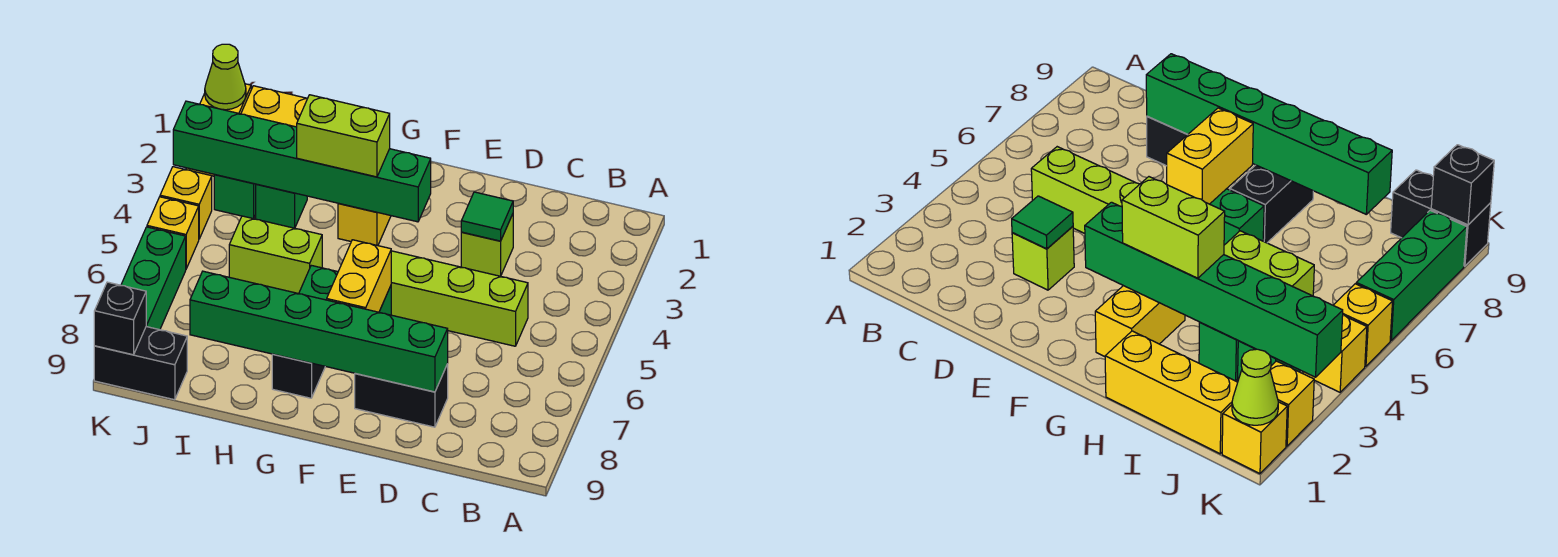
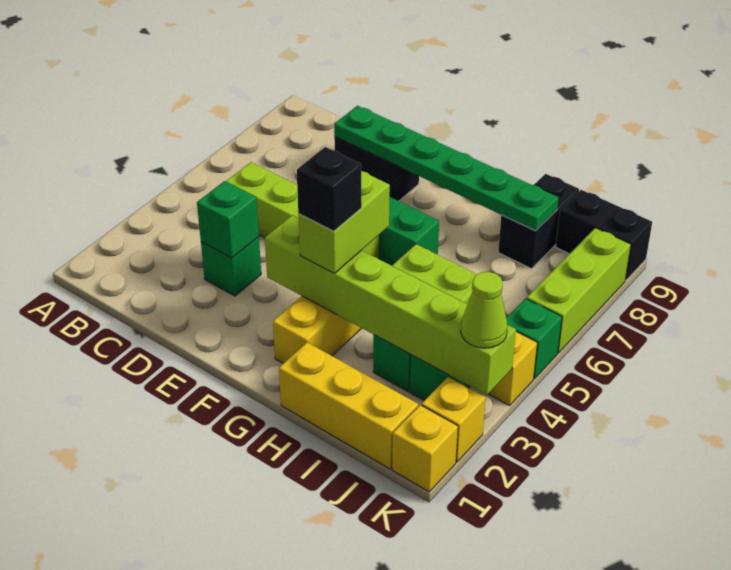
lime 1x1 brick [461,214,513,276] -> green 1x1 brick [201,237,261,296]
green 1x1 tile [461,192,513,241] -> green 1x1 brick [197,181,259,258]
green 1x6 brick [190,271,448,392] -> green 1x6 plate [334,106,559,231]
green 1x6 brick [173,101,431,222] -> lime 1x6 brick [265,215,516,395]
yellow 1x2 brick [327,240,391,312] -> none
lime 1x2 brick [297,95,390,177] -> lime 1x2 brick turned to [298,171,390,273]
black 1x2 brick [272,354,325,398] -> black 1x2 brick moved to [498,174,579,269]
lime 1x1 cone [205,44,246,110] -> lime 1x1 cone moved to [461,272,508,348]
yellow 1x1 brick [147,197,199,268] -> green 1x1 brick [506,299,562,379]
green 1x3 brick [121,227,186,330] -> lime 1x3 brick [527,228,631,353]
black 1x1 brick [94,282,146,355] -> black 1x1 brick moved to [297,147,362,231]

